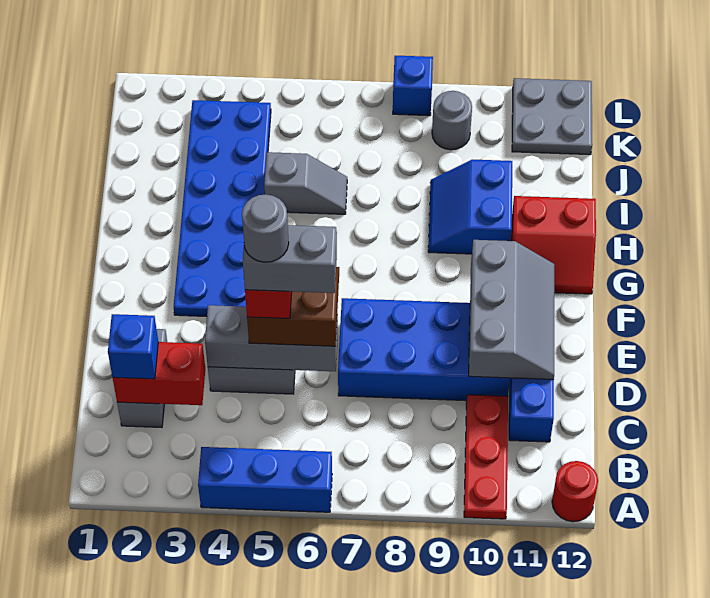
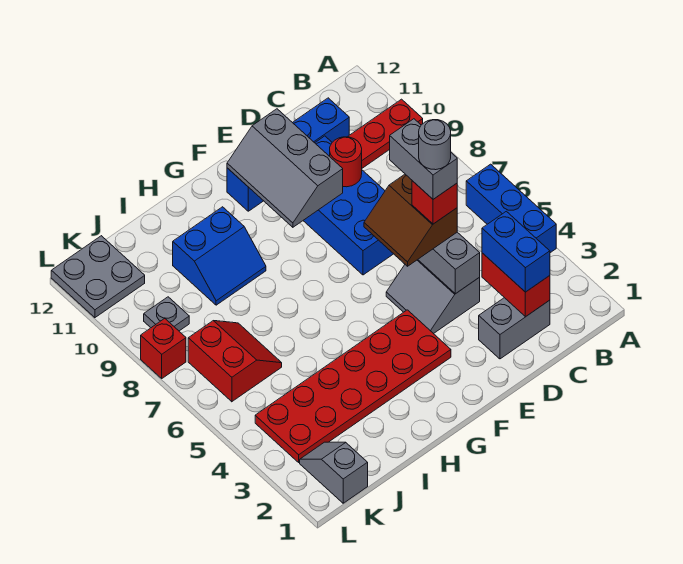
red 1x1 round brick [552,461,598,522] -> red 1x1 round brick moved to [330,137,362,187]
blue 1x1 brick [108,314,158,379] -> blue 1x2 brick [482,211,550,292]
grey 2x3 slope [469,240,554,380] -> grey 2x3 slope turned to [227,109,343,227]
blue 2x6 plate [174,100,271,316] -> red 2x6 plate [255,310,451,462]
red 2x2 slope [511,196,596,294] -> red 2x2 slope moved to [188,321,282,402]
grey 1x2 slope [264,152,347,214] -> grey 1x2 slope moved to [300,442,368,503]
grey 1x1 round brick [432,91,472,150] -> grey 1x1 plate [144,297,189,331]
blue 1x1 brick [393,56,433,116] -> red 1x1 brick [141,319,186,378]

